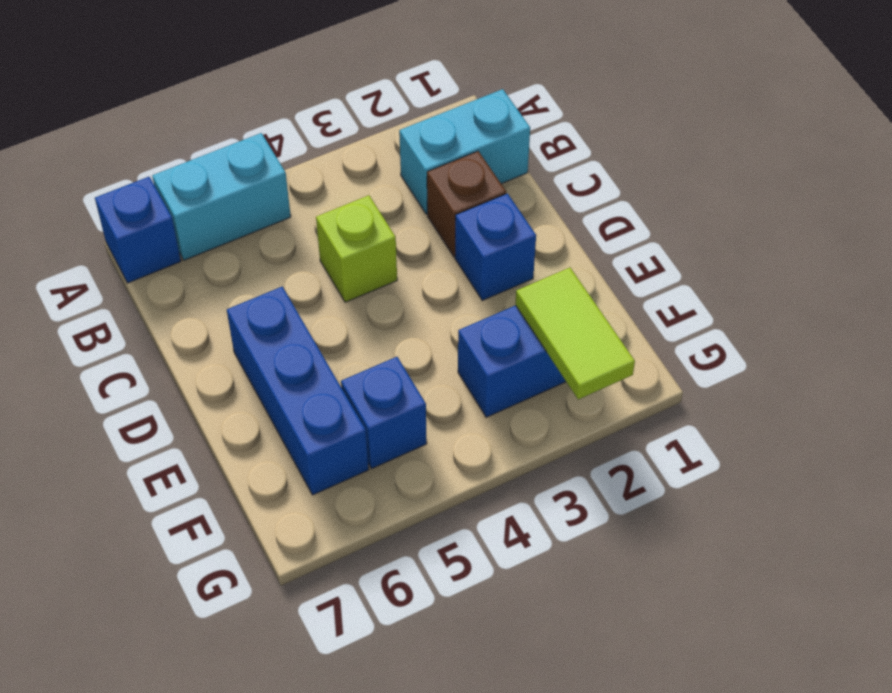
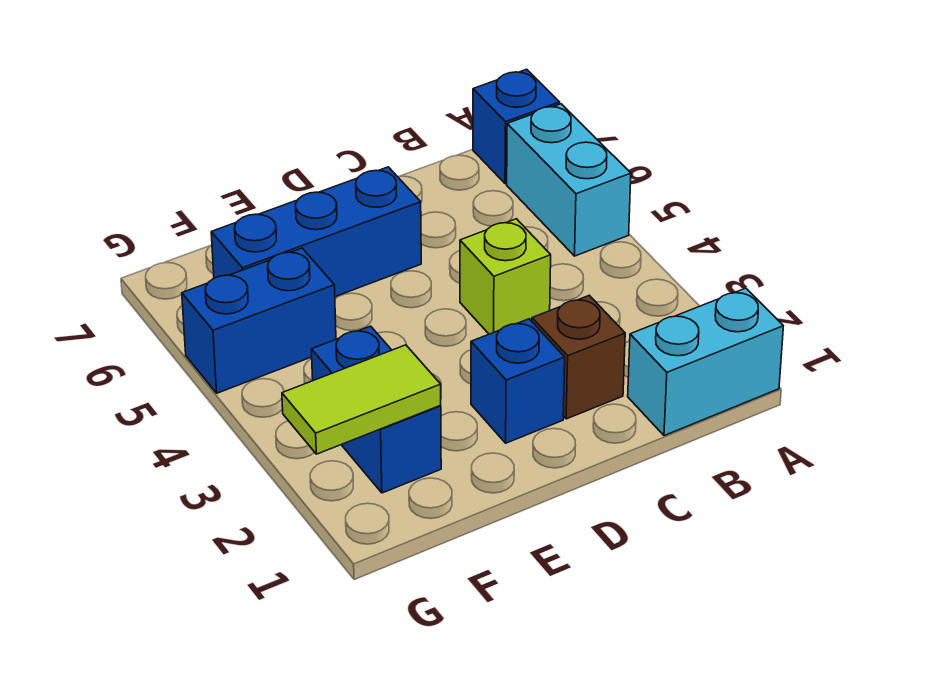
cyan 1x2 brick [399,89,530,214] -> cyan 1x2 brick turned to [628,288,783,436]
blue 1x1 brick [341,357,427,469] -> blue 1x2 brick [182,248,336,393]

